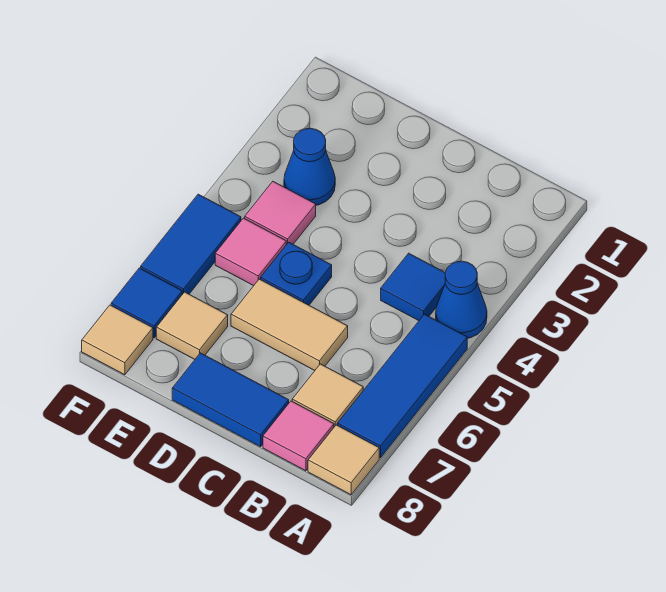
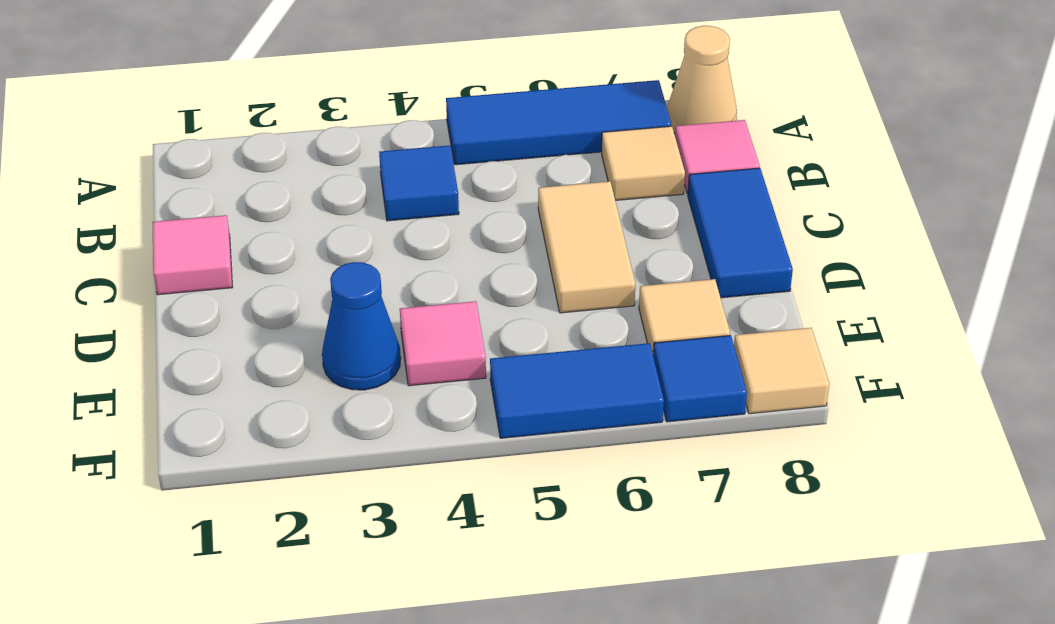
blue 1x1 cone [436,261,487,338] -> none
tan 1x1 tile [308,425,379,495] -> tan 1x1 cone [668,26,737,133]
blue 1x1 plate [261,242,332,305] -> none
pink 1x1 tile [215,218,286,286] -> pink 1x1 tile moved to [152,215,233,295]

